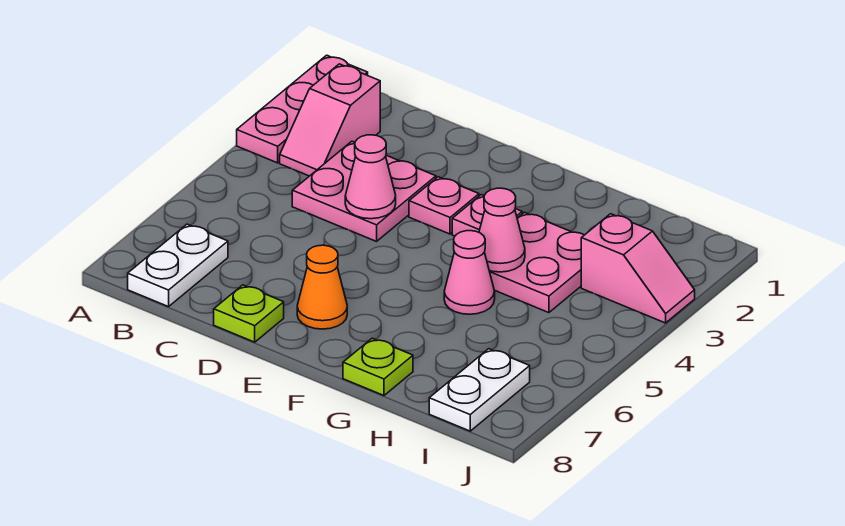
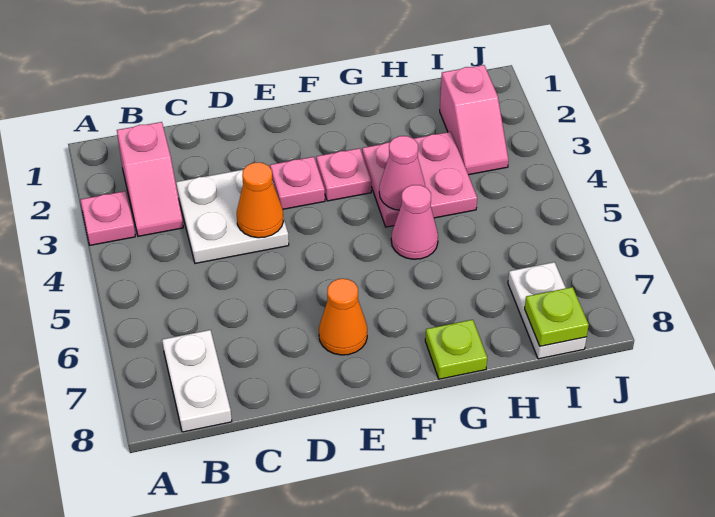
pink 1x3 plate [237,55,368,163] -> pink 1x1 plate [81,191,135,245]
pink 2x2 plate [292,141,436,241] -> white 2x2 plate [176,170,289,263]
pink 1x1 cone [345,135,396,219] -> orange 1x1 cone [237,163,283,238]
lime 1x1 plate [214,285,284,342] -> lime 1x1 plate moved to [525,287,589,346]
pink 1x2 slope [581,214,695,323] -> pink 1x2 slope turned to [440,65,509,175]

